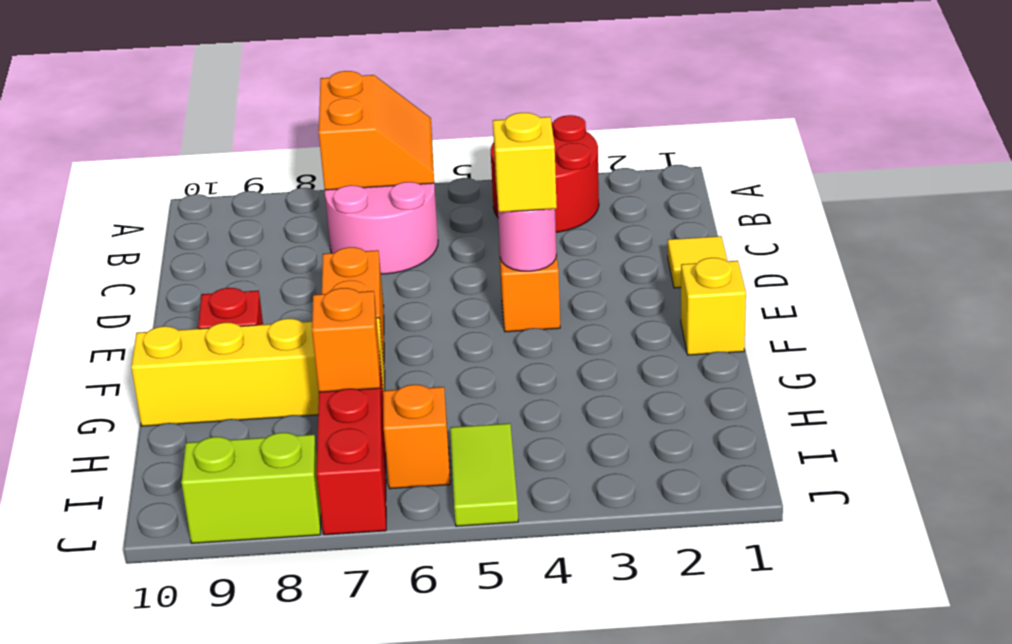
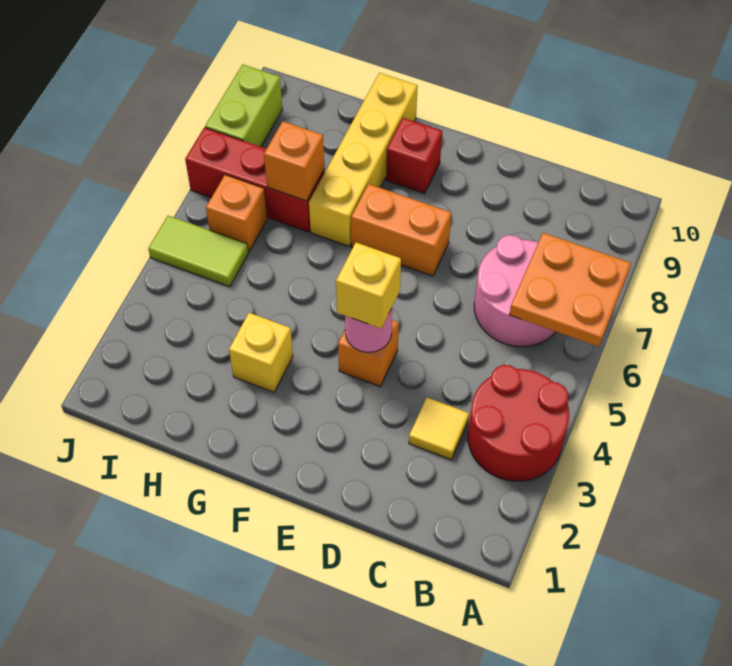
orange 2x2 slope [319,71,434,190] -> orange 2x2 plate [509,233,631,347]
yellow 1x1 tile [668,236,727,288] -> yellow 1x1 tile moved to [409,397,469,460]
yellow 1x1 brick [681,258,746,355] -> yellow 1x1 brick moved to [229,313,293,392]

